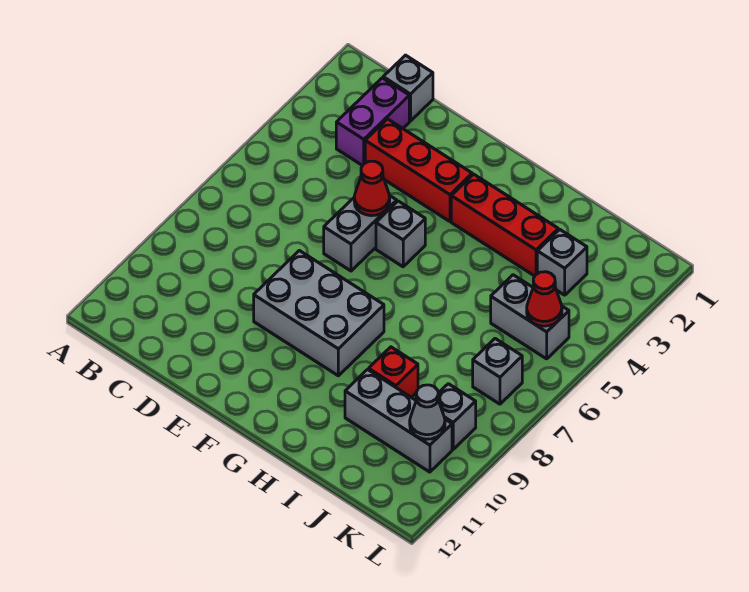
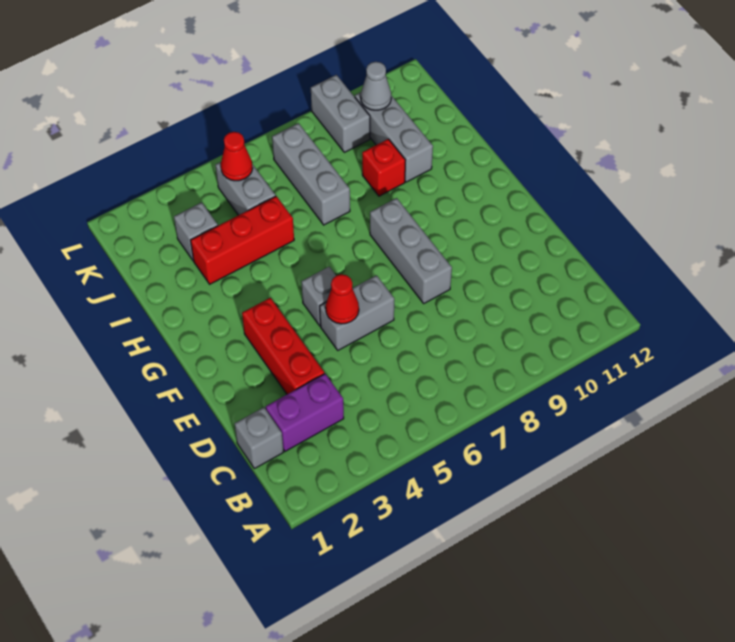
grey 2x3 brick [254,250,384,376] -> grey 1x3 brick [370,198,452,303]
red 1x3 brick [451,174,558,276] -> red 1x3 brick turned to [191,196,294,284]
grey 1x1 brick [473,339,522,404] -> grey 1x3 brick [272,123,350,225]
grey 1x1 brick [438,384,476,449] -> grey 1x2 brick [311,75,370,152]

